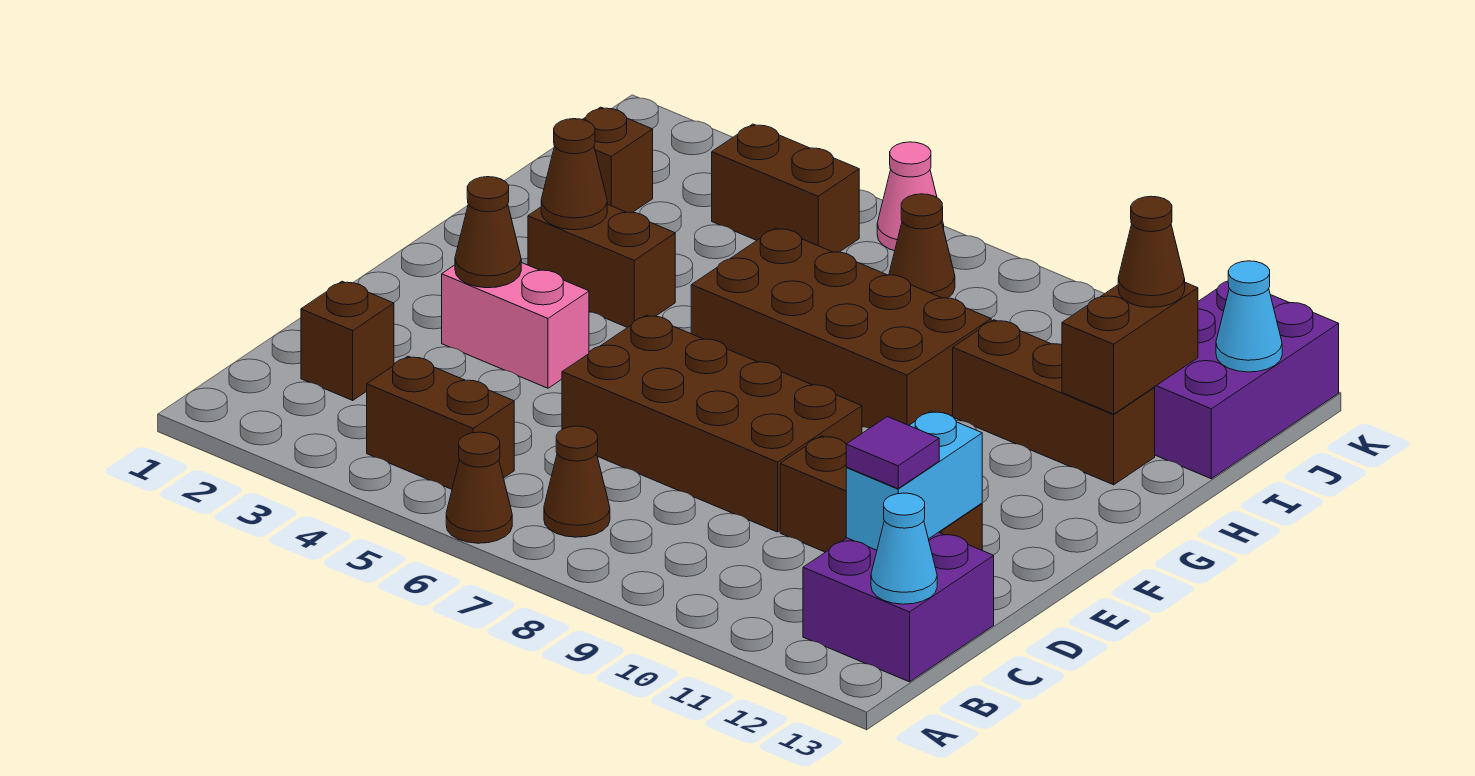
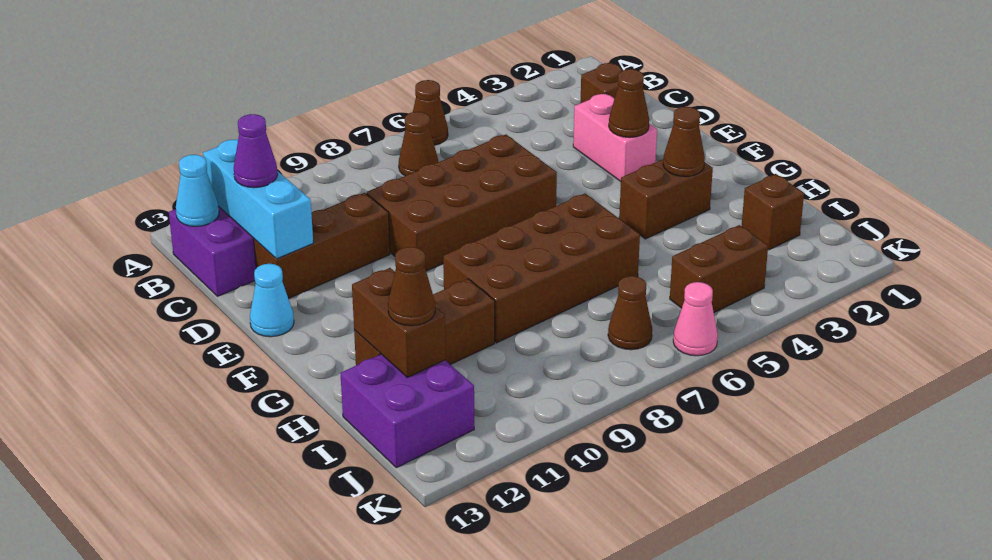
brown 1x2 brick [367,356,514,489] -> none
cyan 1x2 brick [846,411,982,550] -> cyan 1x3 brick [203,139,313,259]
purple 1x1 tile [846,417,939,488] -> purple 1x1 cone [234,114,278,188]
pink 1x2 brick [442,262,589,388] -> pink 1x2 brick turned to [573,93,657,181]
purple 2x3 brick [1155,281,1339,479] -> purple 2x2 brick [340,354,474,468]
cyan 1x1 cone [1216,261,1282,372] -> cyan 1x1 cone moved to [250,264,294,337]

